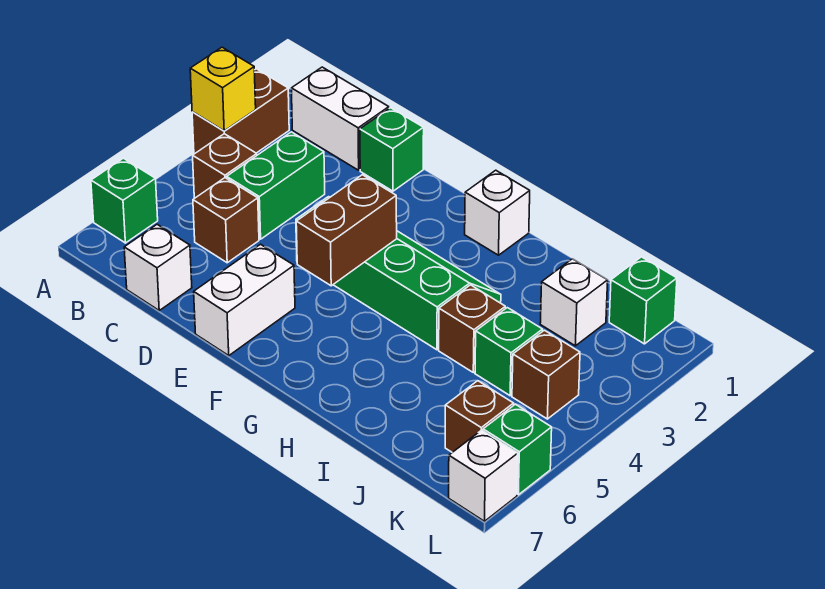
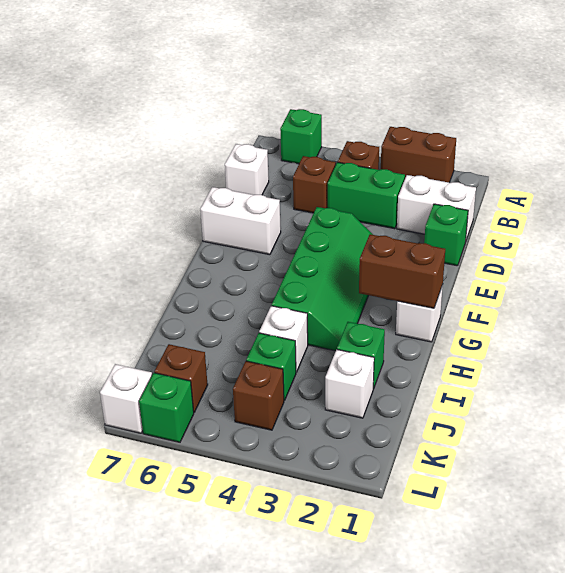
yellow 1x1 brick [190,47,256,131] -> none
white 1x2 brick [291,67,389,170] -> white 1x2 brick turned to [397,175,476,240]
brown 1x2 brick [296,175,397,286] -> brown 1x2 brick moved to [359,234,445,308]
brown 1x1 brick [439,285,505,372] -> white 1x1 brick [259,306,308,372]
green 1x1 brick [609,257,677,344] -> green 1x1 brick moved to [337,322,385,389]

